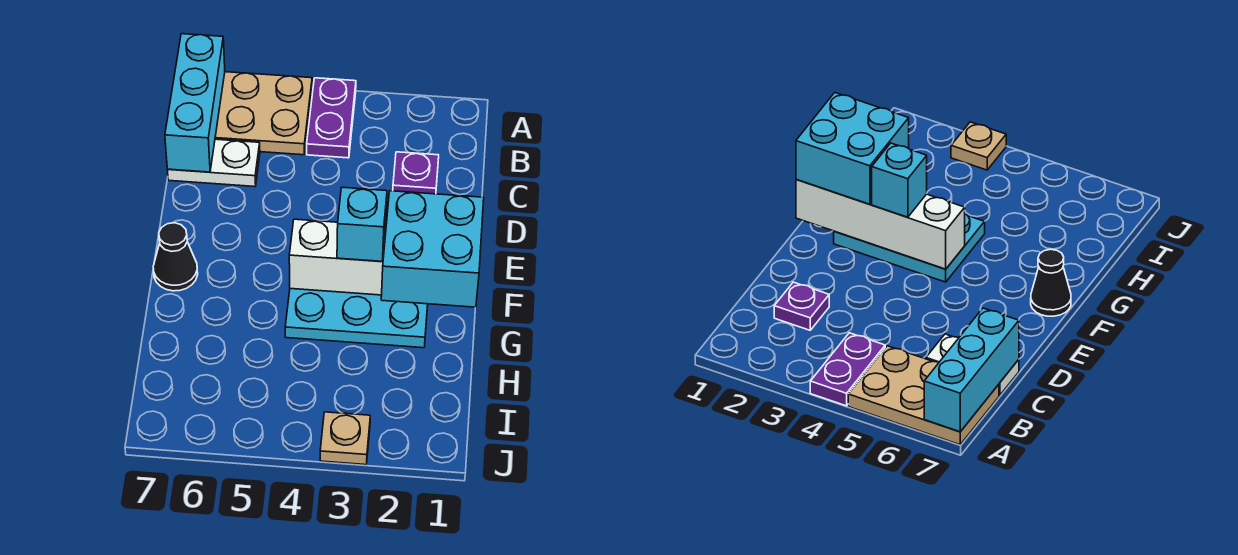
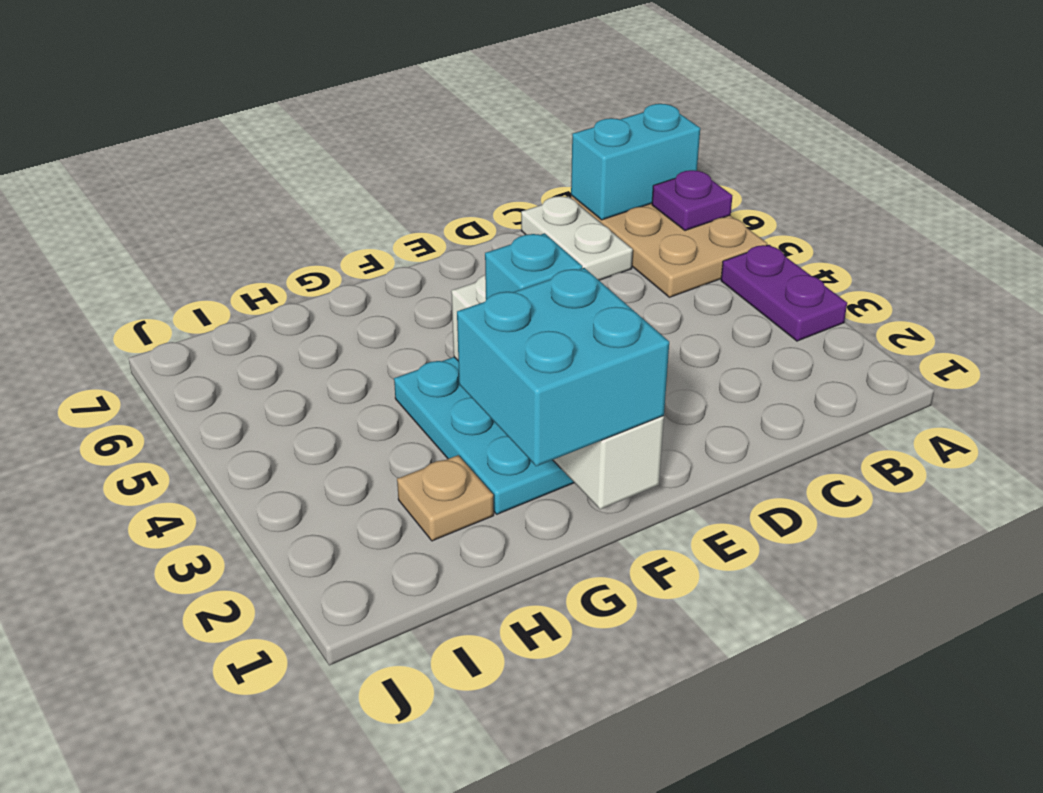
purple 1x2 plate [307,78,356,158] -> purple 1x2 plate turned to [721,245,847,341]
cyan 1x3 brick [165,34,225,172] -> cyan 1x2 brick [571,104,700,220]
purple 1x1 plate [393,152,439,194] -> purple 1x1 plate moved to [652,170,732,231]
black 1x1 cone [153,223,198,291] -> none
tan 1x1 plate [320,412,370,465] -> tan 1x1 plate moved to [397,455,494,541]

